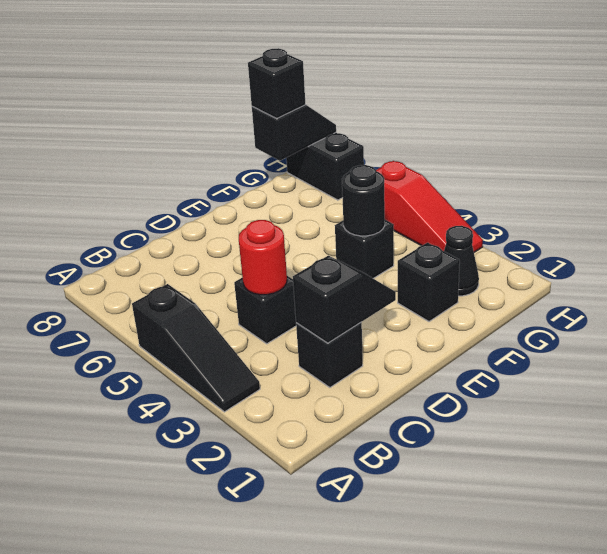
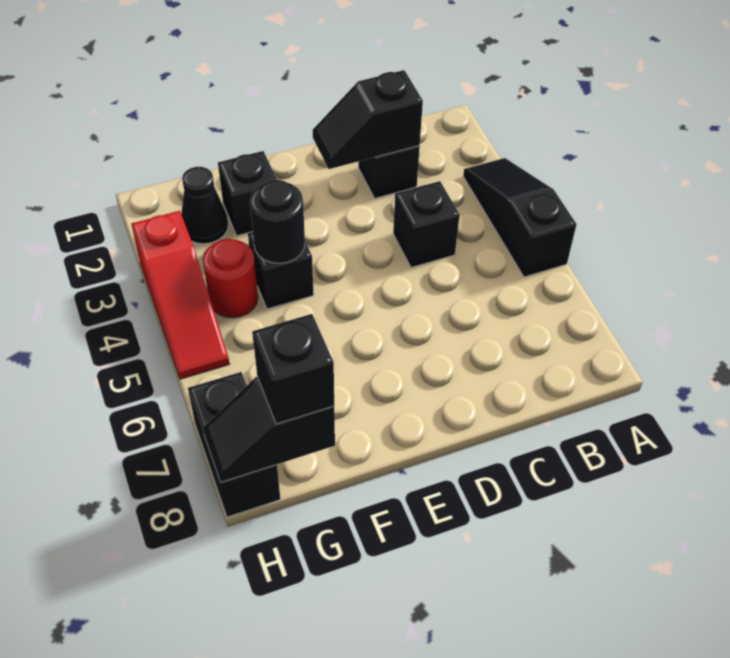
red 1x1 round brick [239,220,287,295] -> red 1x1 round brick moved to [203,239,258,318]
red 1x3 slope [376,161,483,252] -> red 1x3 slope turned to [131,211,229,379]

